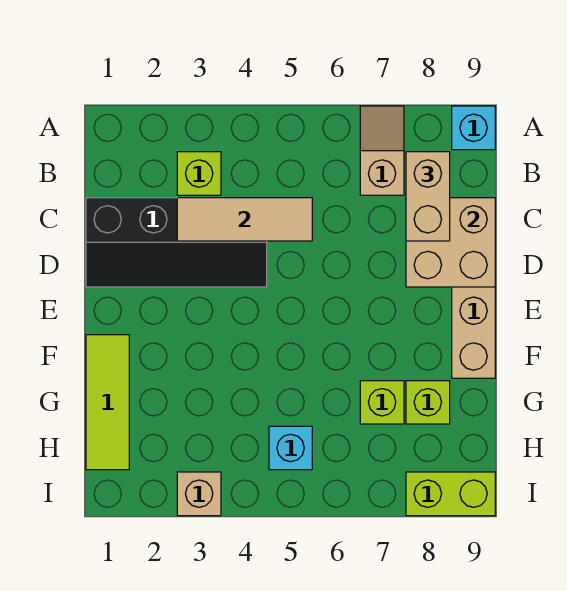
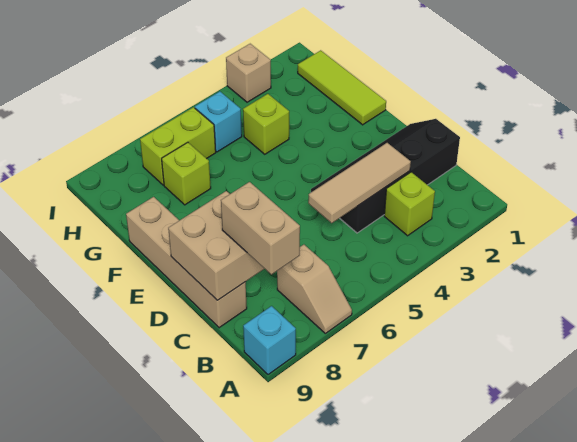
lime 1x1 brick [406,381,450,424] -> lime 1x1 brick moved to [243,94,289,154]
lime 1x2 brick [406,472,495,516] -> lime 1x2 brick moved to [140,107,216,185]

